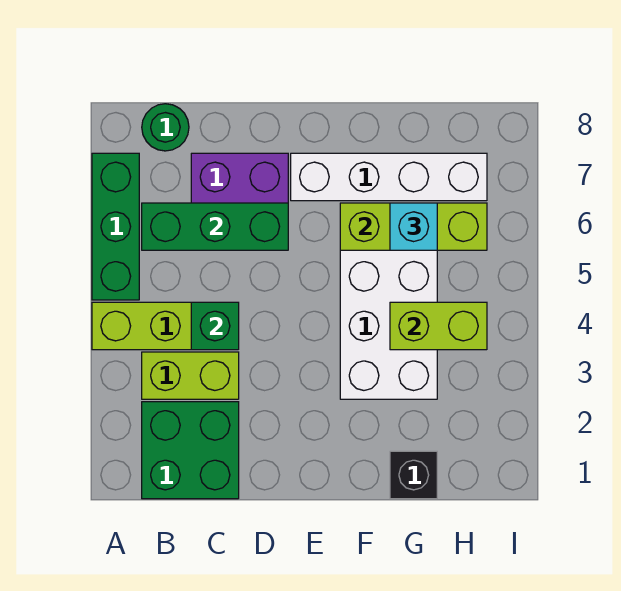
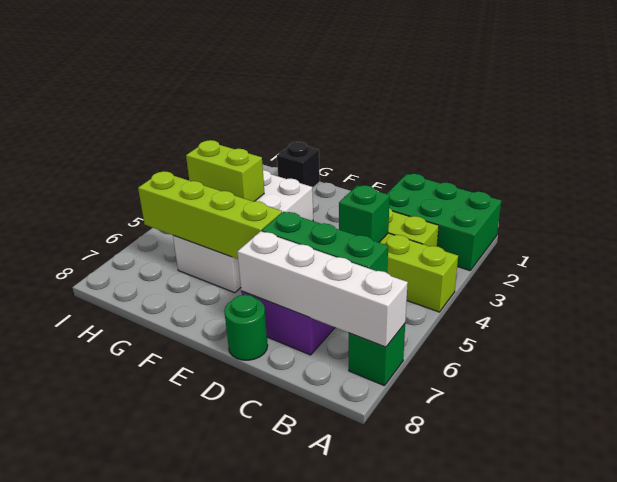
green 1x3 brick [92,153,139,300] -> green 1x1 brick [349,324,405,386]
green 2x2 brick [142,402,239,499] -> green 2x3 brick [387,174,501,271]
green 1x1 round brick [142,104,189,151] -> green 1x1 round brick moved to [224,295,268,360]
white 1x4 brick [291,153,487,201] -> white 1x4 brick moved to [237,231,408,347]
lime 1x3 brick [340,203,487,250] -> lime 1x4 brick [138,171,282,259]
cyan 1x1 brick [390,203,437,250] -> none

